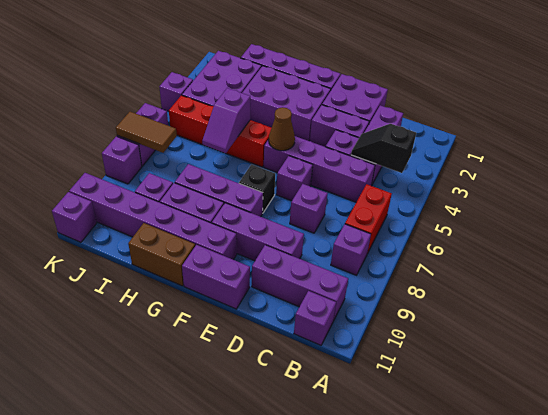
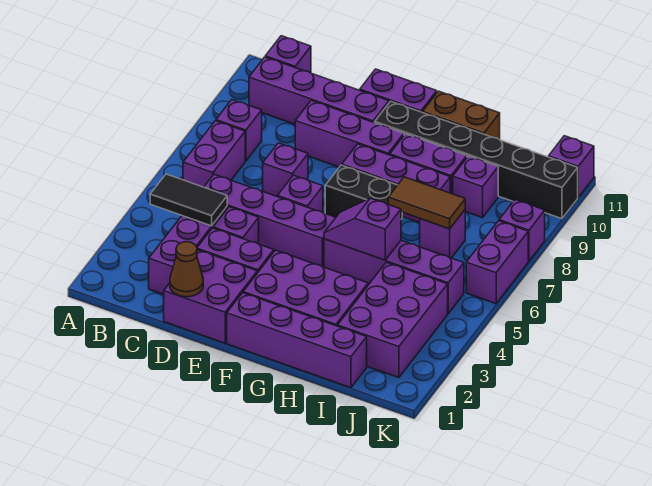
black 1x2 slope [351,124,416,173] -> black 1x2 tile [150,174,227,226]
red 1x2 brick [345,184,392,254] -> purple 1x2 brick [183,121,245,187]
purple 1x3 brick [252,245,348,321] -> purple 1x4 brick [249,57,389,124]
brown 1x1 cone [269,107,295,151] -> brown 1x1 cone moved to [170,242,203,297]
black 1x1 brick [239,165,275,213] -> black 1x2 brick [325,165,402,219]
purple 1x6 brick [69,173,237,260] -> black 1x6 brick [375,101,578,219]
red 1x4 brick [169,95,271,167] -> purple 1x4 brick [324,239,464,314]
purple 1x2 slope [202,88,250,153] -> purple 1x2 slope turned to [324,198,401,260]
brown 1x2 tile [116,112,177,153] -> brown 1x2 tile moved to [388,177,465,229]
purple 1x1 brick [159,72,193,111] -> purple 1x1 brick moved to [420,210,465,258]

